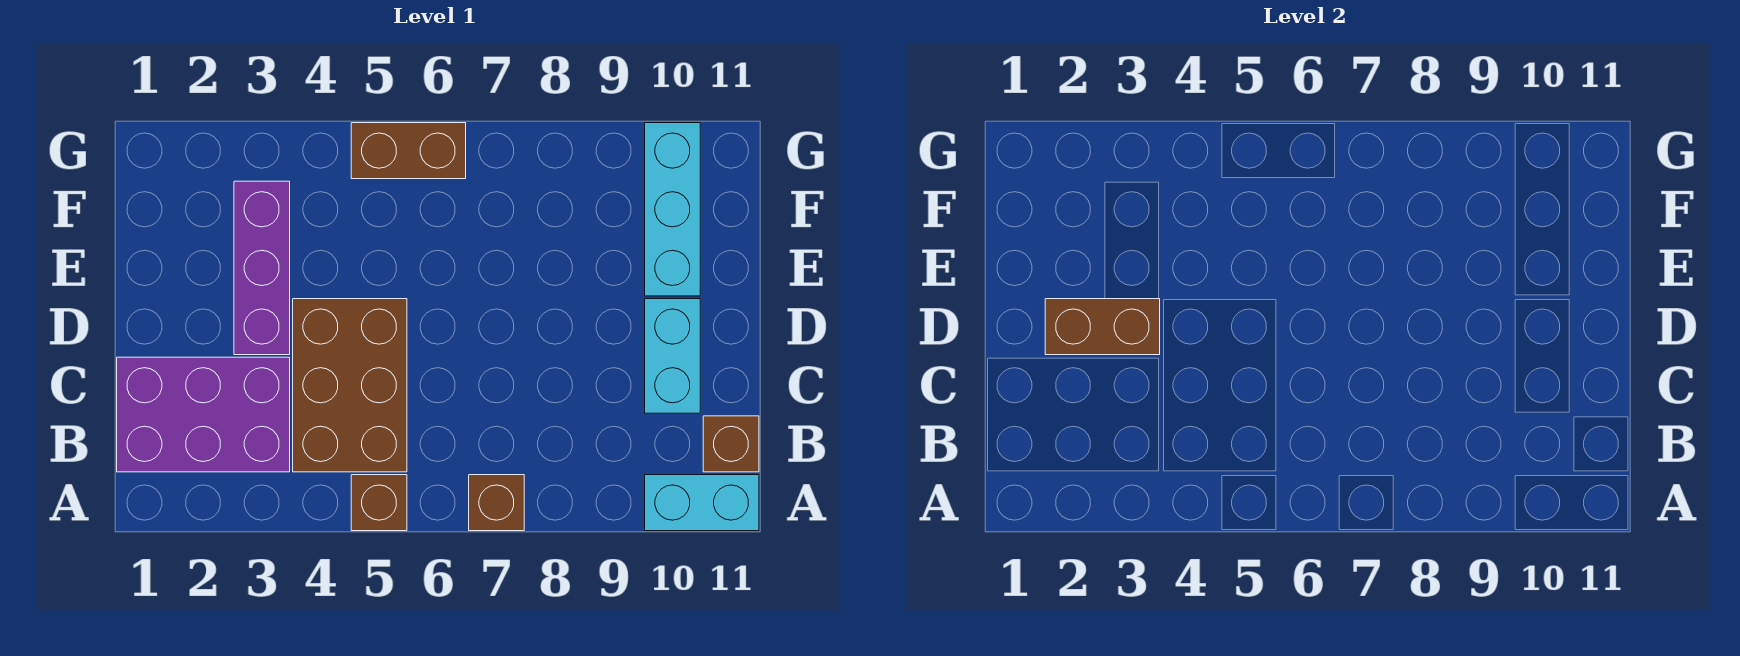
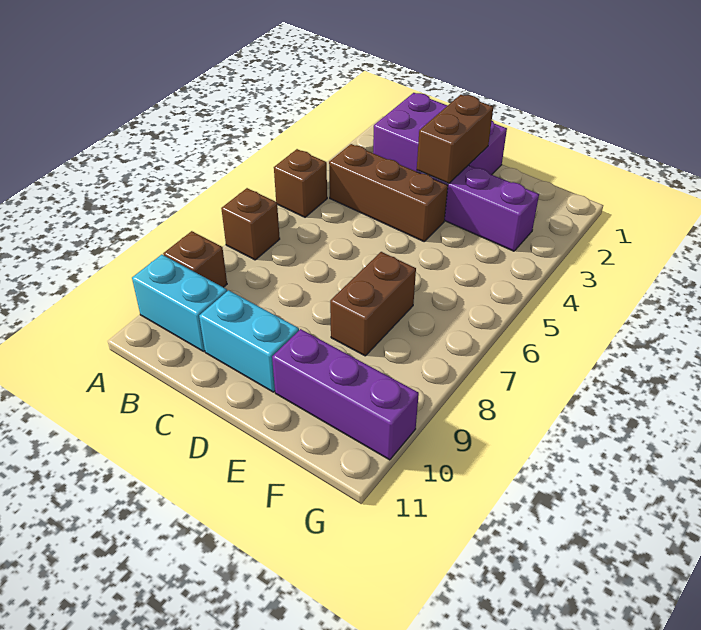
cyan 1x2 brick [645,475,759,531] -> cyan 1x2 brick turned to [132,255,227,351]
purple 2x3 brick [117,357,290,472] -> purple 2x3 brick turned to [373,93,507,175]
brown 2x3 brick [293,299,407,472] -> brown 1x3 brick [329,144,448,241]
brown 1x1 brick [703,416,759,472] -> brown 1x1 brick moved to [163,231,227,287]
cyan 1x3 brick [645,123,700,296] -> purple 1x3 brick [272,329,419,460]
brown 1x2 brick [351,123,466,179] -> brown 1x2 brick moved to [330,252,416,356]

